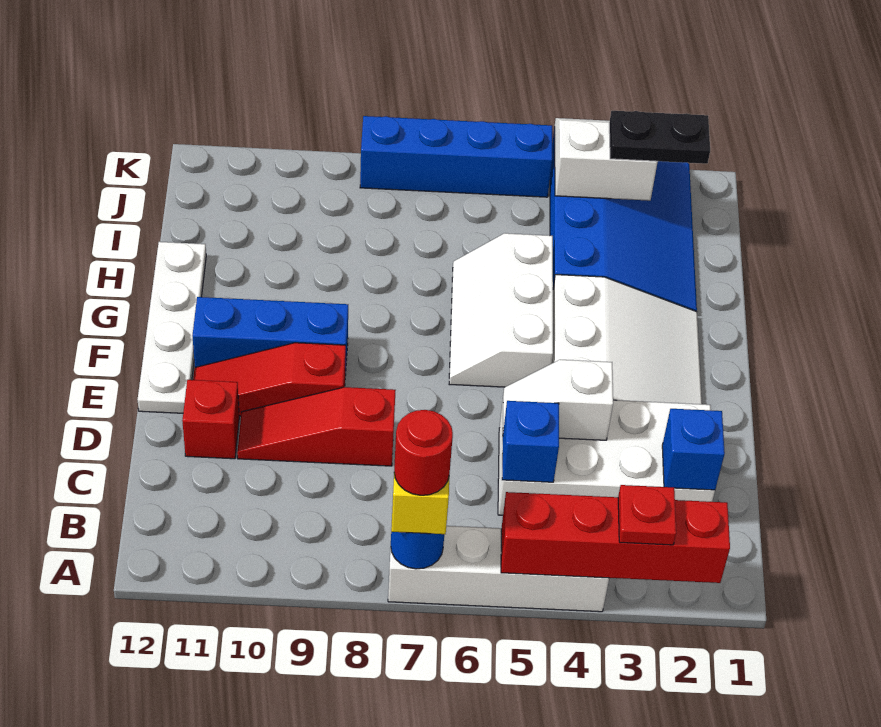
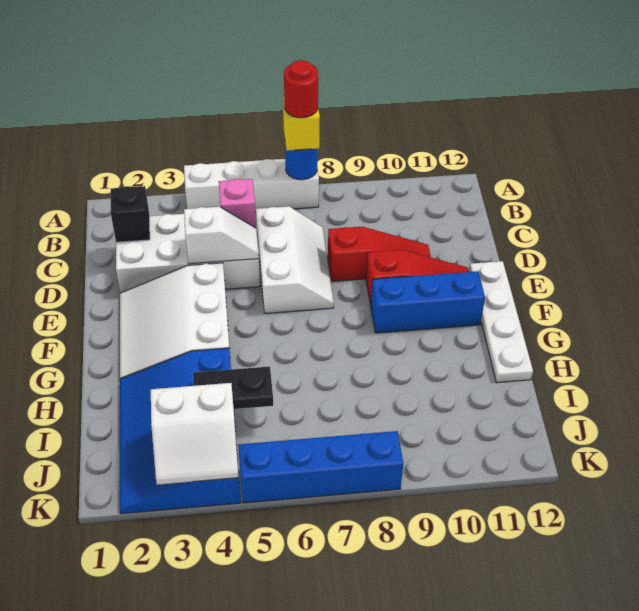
red 1x4 brick [501,492,730,583] -> none
red 1x1 plate [618,485,676,545] -> none
blue 1x1 brick [662,409,725,490] -> black 1x1 brick [111,186,150,242]
blue 1x1 brick [502,401,559,482] -> pink 1x1 brick [219,179,256,228]
red 1x1 brick [182,380,239,459] -> none
white 2x3 slope [449,233,553,387] -> white 2x3 slope moved to [255,206,334,313]
black 1x2 plate [609,111,710,164] -> black 1x2 plate moved to [193,366,273,409]

